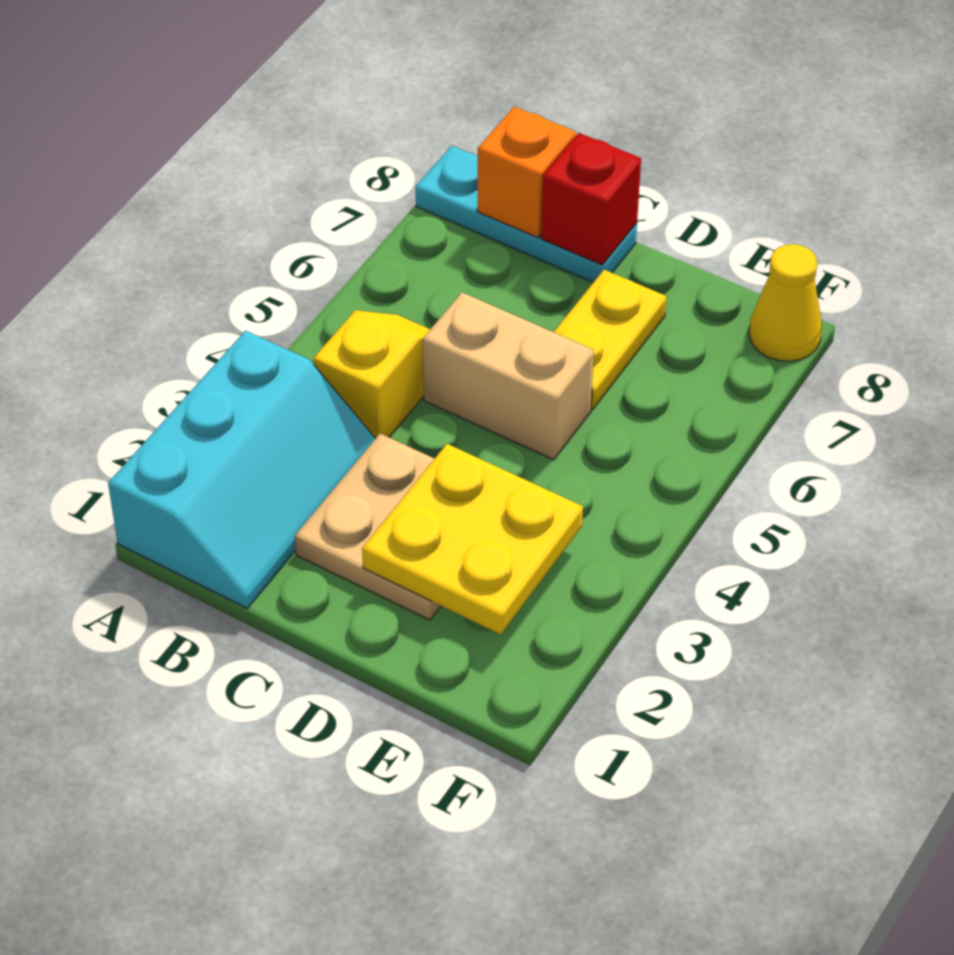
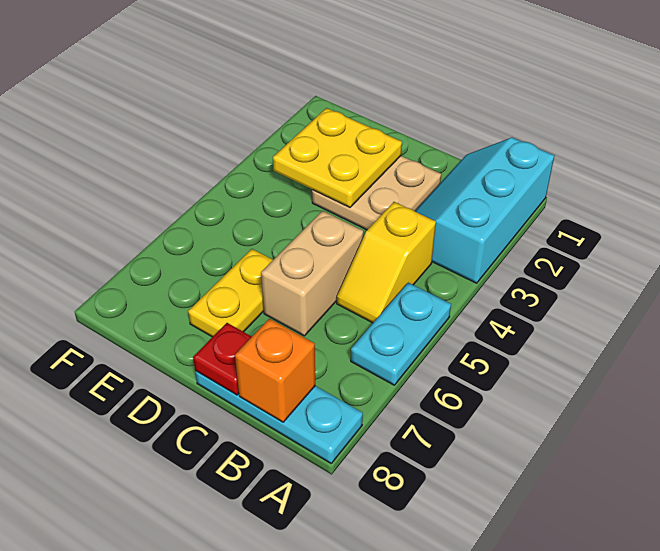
none -> cyan 1x2 plate [351,283,451,385]
tan 1x2 brick [423,292,594,460] -> tan 1x2 brick turned to [261,211,363,336]
red 1x1 brick [541,133,641,265] -> red 1x1 plate [193,323,252,395]
yellow 1x1 cone [749,244,822,361] -> none

